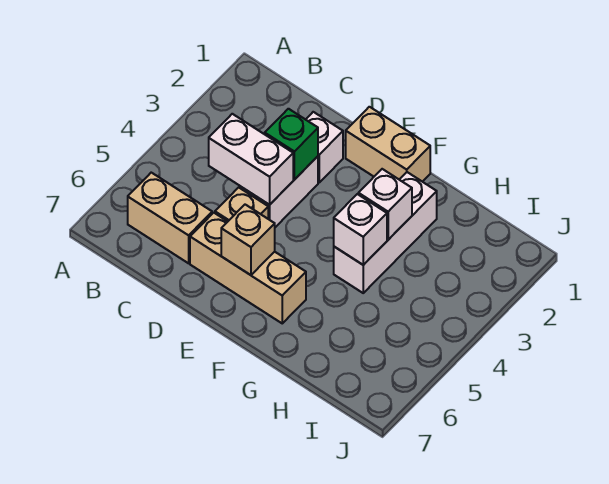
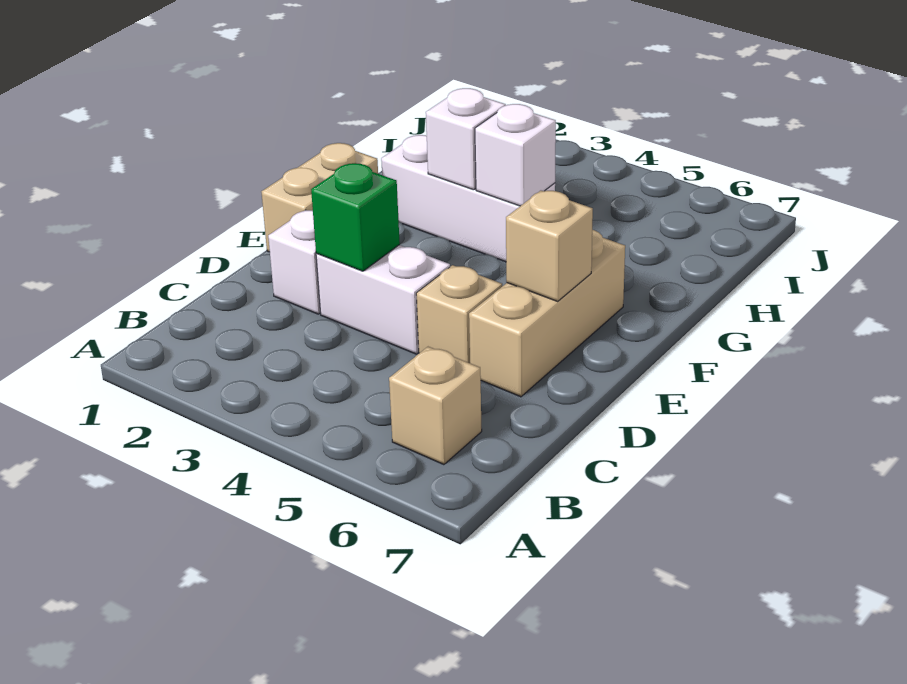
tan 1x2 brick [128,173,212,263] -> tan 1x1 brick [389,347,482,465]
white 1x2 brick [209,114,293,205] -> none

